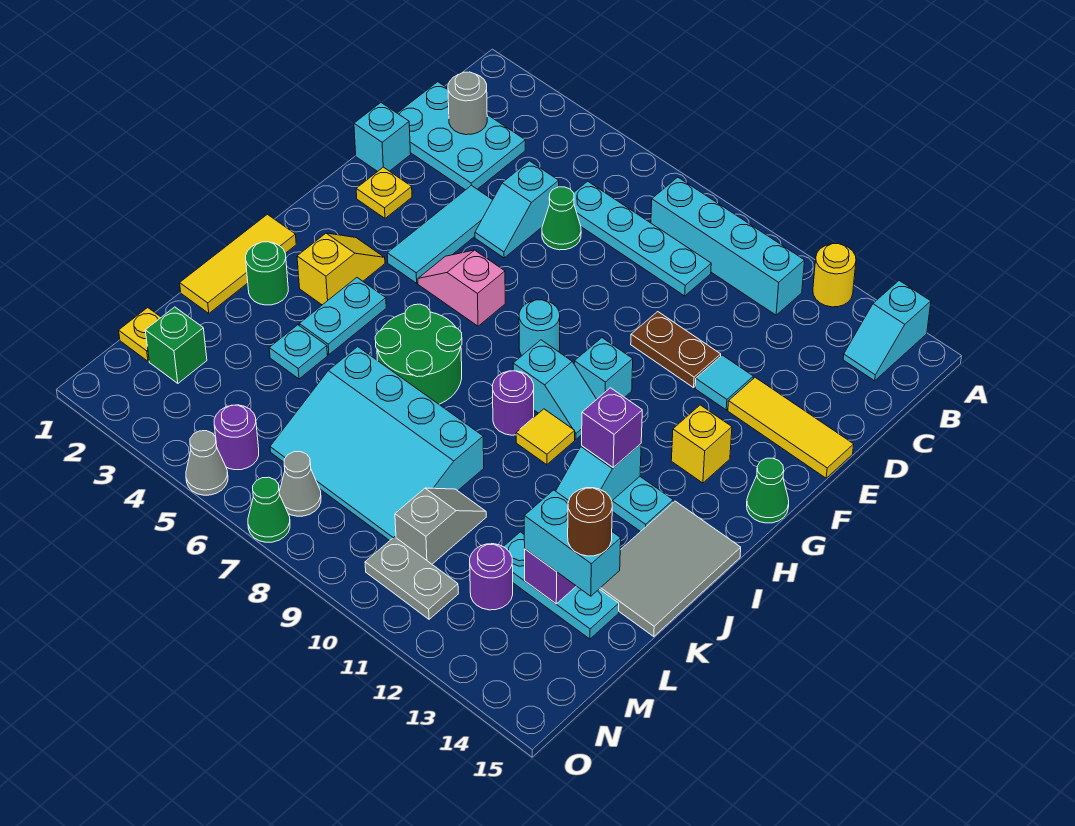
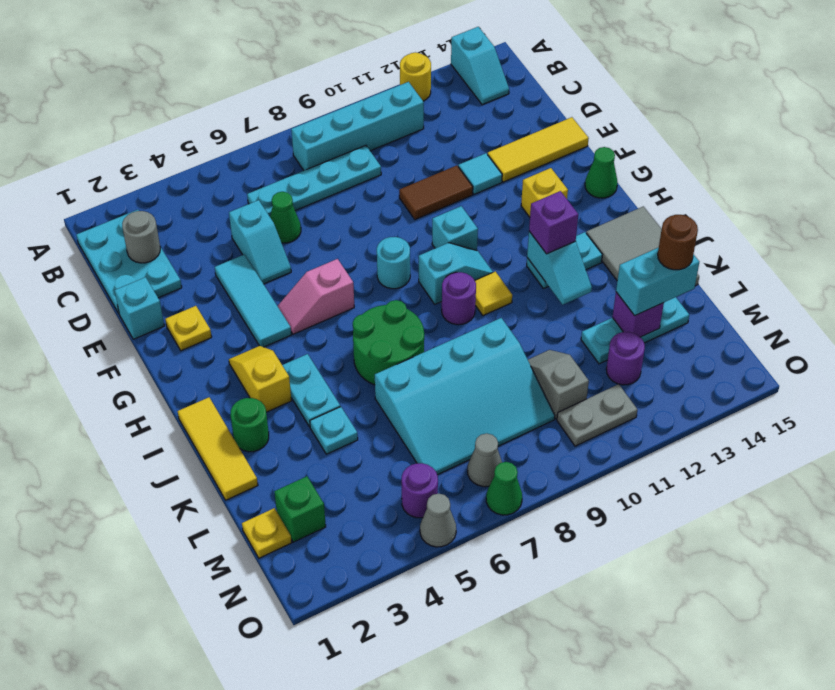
cyan 2x3 plate [398,82,525,190] -> cyan 2x3 plate turned to [76,210,182,313]
brown 1x2 plate [631,312,721,388] -> brown 1x2 tile [399,165,473,220]

